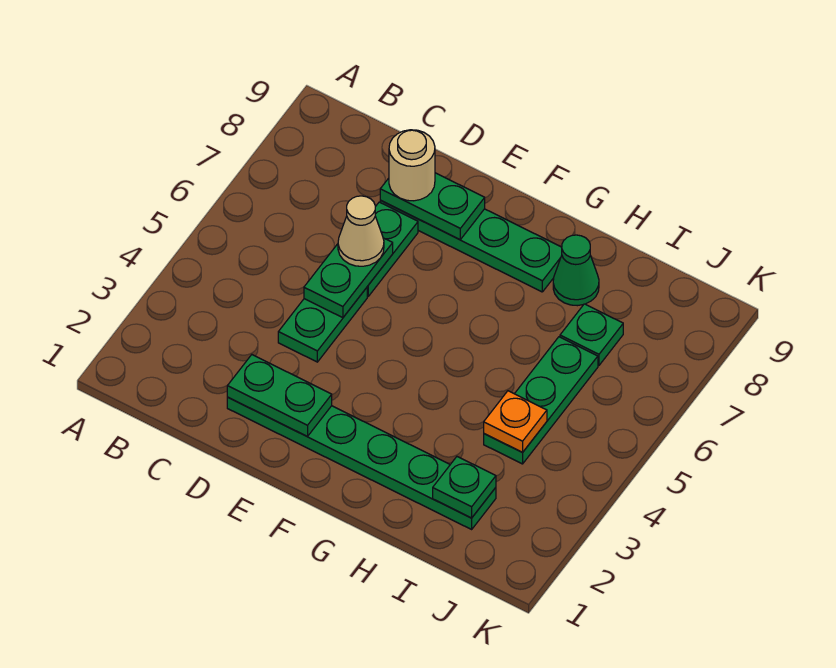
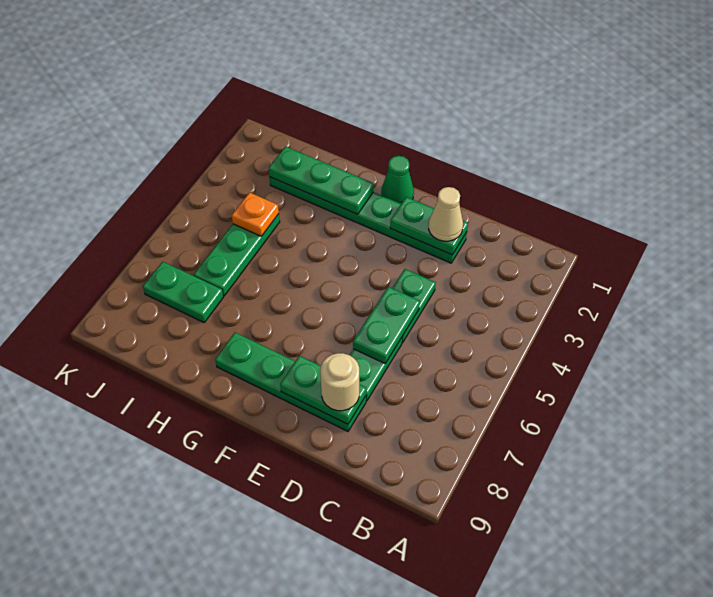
tan 1x1 cone [338,196,384,266] -> tan 1x1 cone moved to [429,187,463,241]
green 1x1 cone [553,235,599,306] -> green 1x1 cone moved to [381,156,414,204]
green 1x1 plate [433,457,496,518] -> green 1x3 plate [269,147,374,214]
green 1x1 plate [560,304,623,365] -> green 1x2 plate [143,262,223,322]

